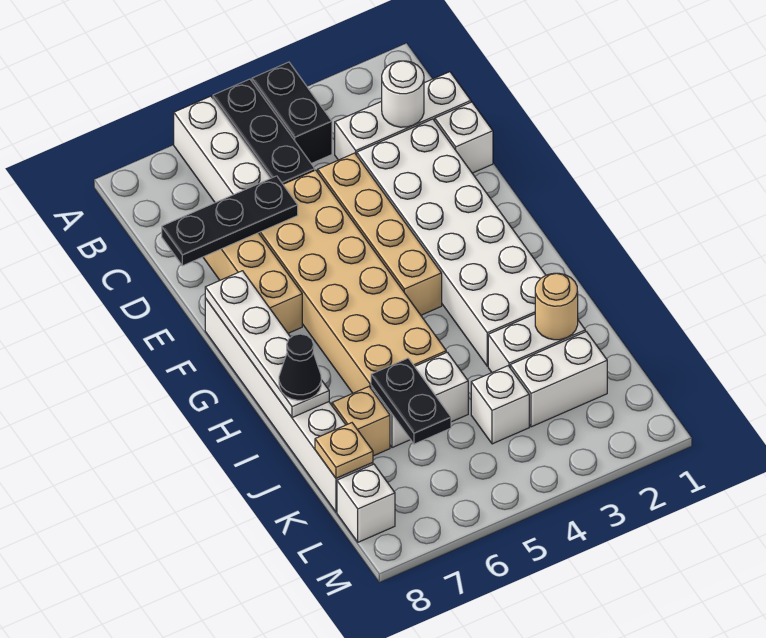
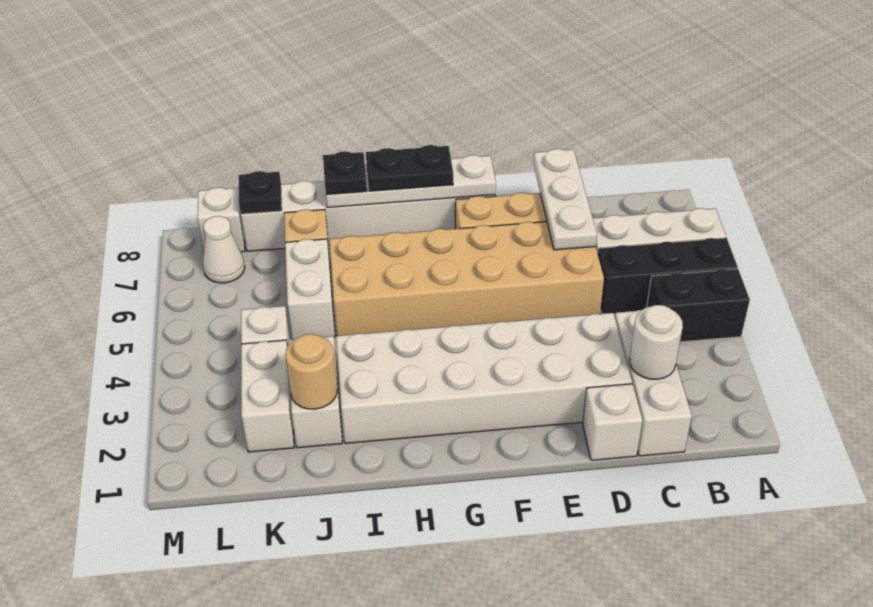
tan 1x4 brick [318,153,442,315] -> none
black 1x3 plate [162,176,298,266] -> white 1x3 plate [534,149,597,250]
black 1x1 cone [279,334,321,400] -> black 1x1 plate [323,151,367,195]
black 1x2 plate [371,358,451,444] -> black 1x2 plate moved to [366,145,453,191]
tan 1x1 plate [315,423,373,478] -> black 1x1 plate [239,171,282,214]
none -> white 1x1 cone [203,216,245,283]

